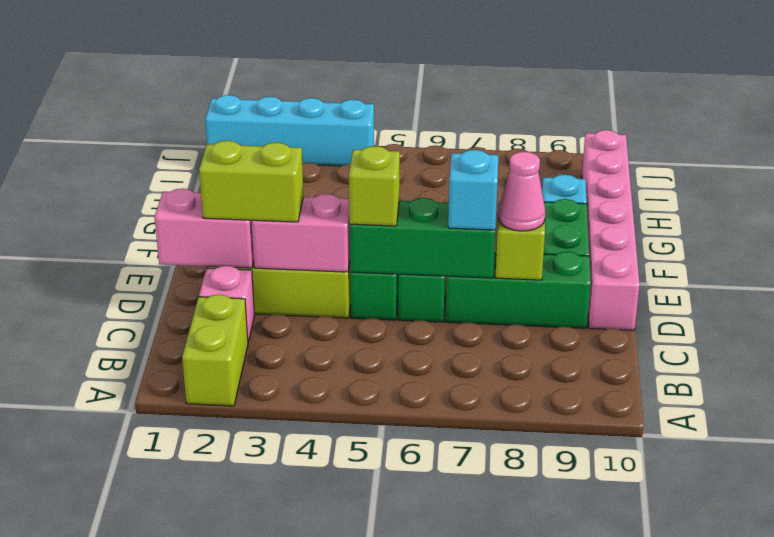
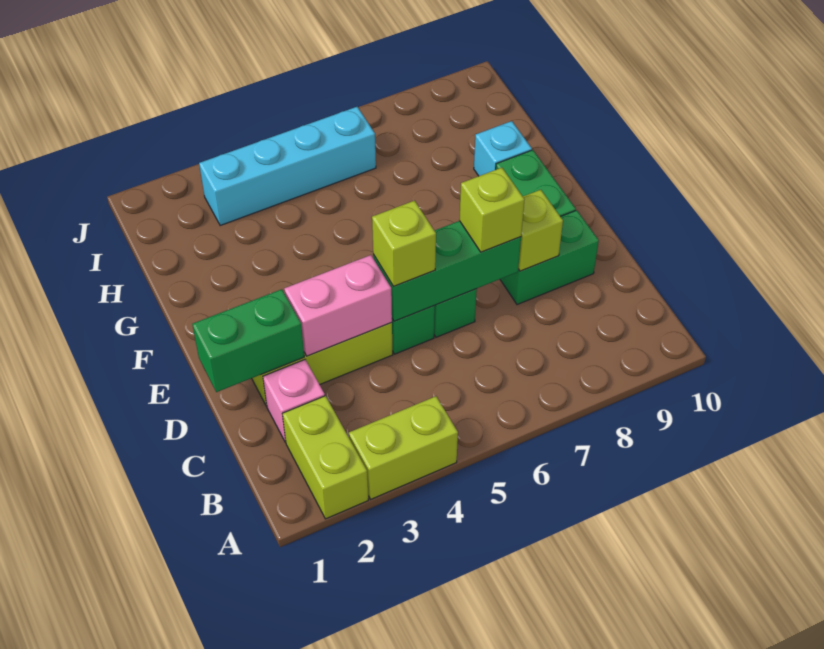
pink 1x2 brick [154,188,254,268] -> green 1x2 brick [192,289,304,392]
lime 1x2 brick [199,141,303,222] -> lime 1x2 brick moved to [349,396,458,499]
green 1x3 brick [446,252,591,328] -> green 1x2 brick [500,210,599,305]
cyan 1x1 brick [448,150,498,230] -> lime 1x1 brick [459,168,525,252]
pink 1x1 cone [498,152,545,231] -> none
pink 1x6 brick [582,130,640,330] -> none
cyan 1x4 brick [205,95,374,166] -> cyan 1x4 brick moved to [199,107,376,226]

